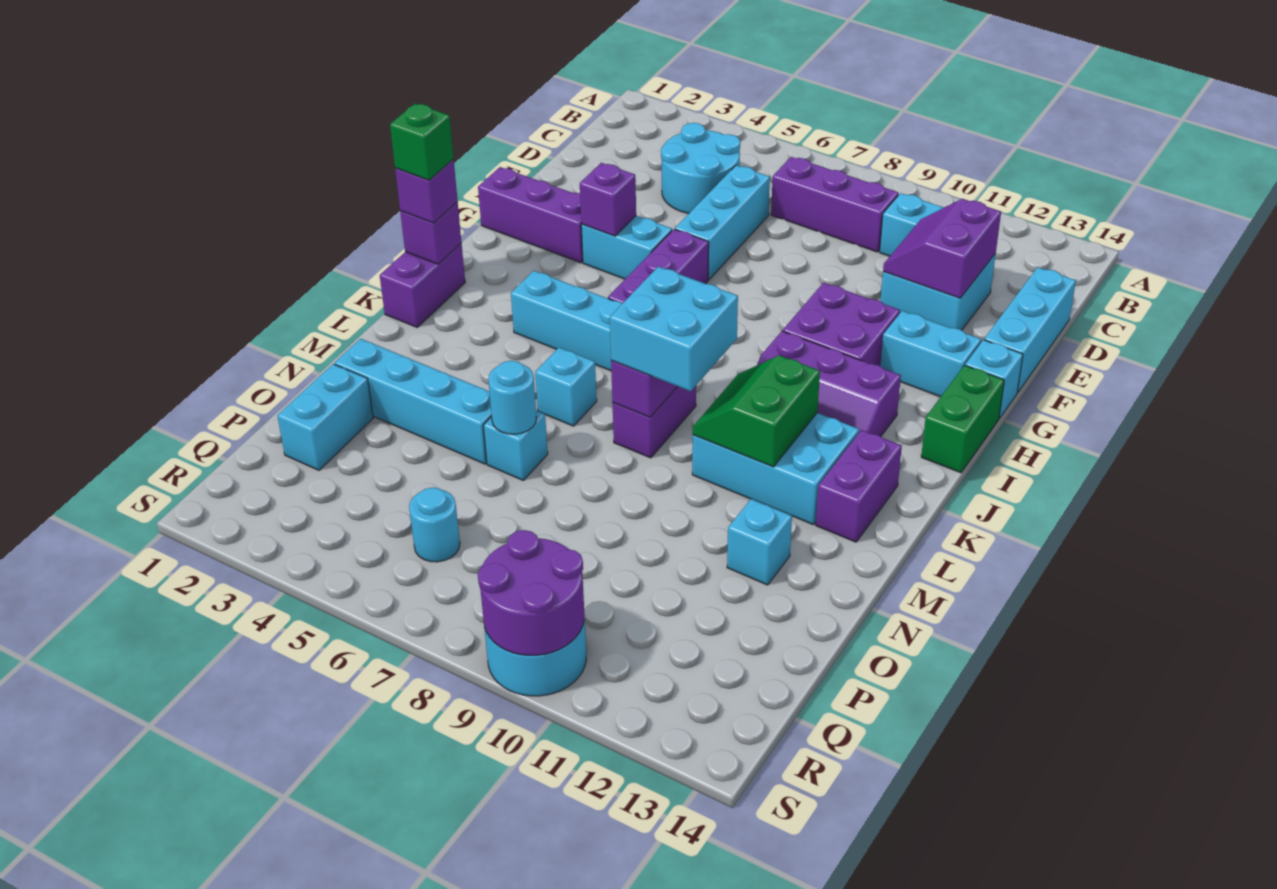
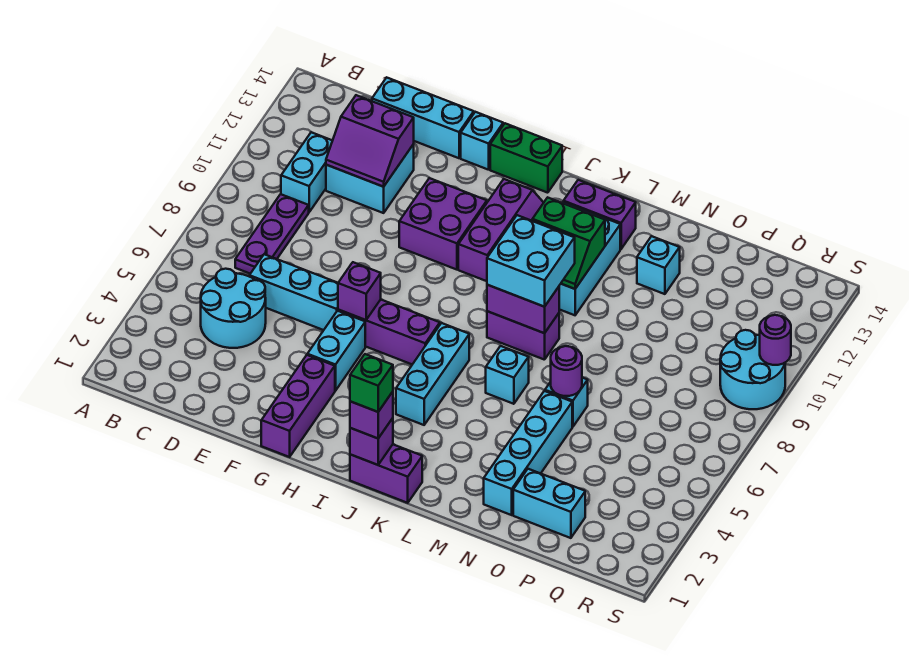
purple 1x3 brick [771,157,899,252] -> purple 1x3 plate [235,194,309,274]
purple 1x1 brick [580,163,636,236] -> purple 1x1 brick moved to [338,262,381,320]
cyan 1x2 brick [880,311,981,397] -> none
cyan 1x1 round brick [488,361,537,434] -> purple 1x1 round brick [551,346,582,396]
cyan 1x1 round brick [409,488,460,562] -> none
purple 2x2 round brick [478,530,584,655] -> purple 1x1 round brick [760,315,791,365]

